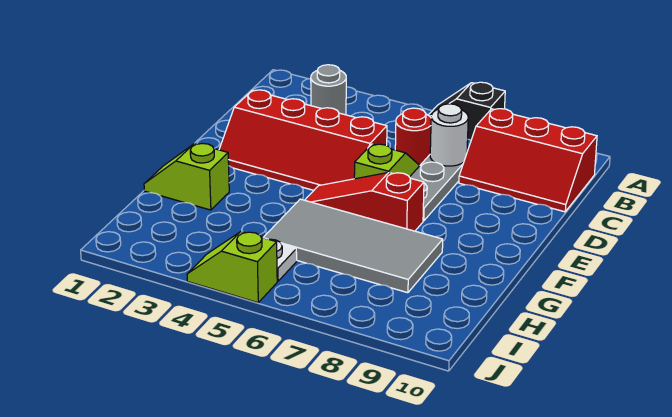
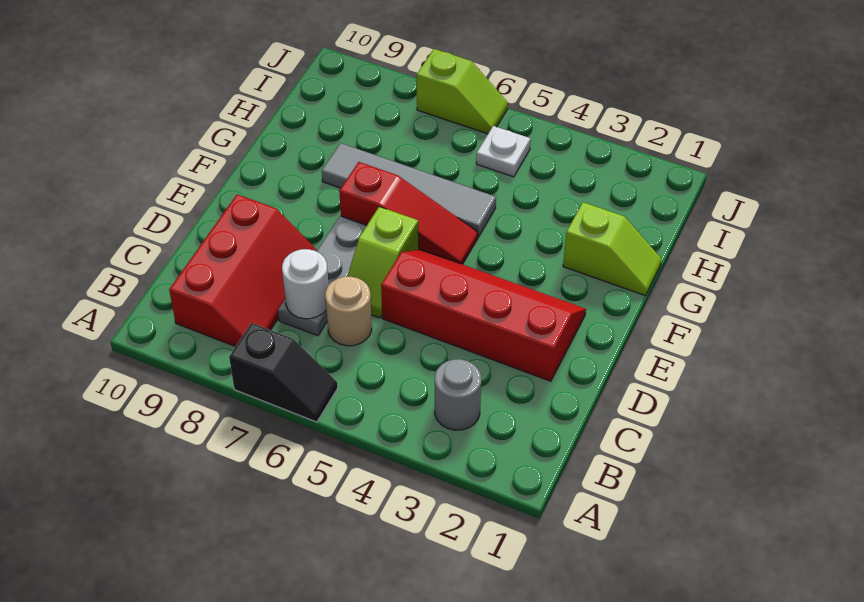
red 2x3 slope [459,109,597,212] -> red 2x3 slope turned to [169,194,317,346]
red 1x1 round brick [395,108,431,165] -> tan 1x1 round brick [325,277,372,346]
grey 2x4 tile [263,199,443,293] -> grey 1x4 tile [322,143,496,237]
lime 1x2 slope [187,231,277,303] -> lime 1x2 slope moved to [417,49,508,134]

